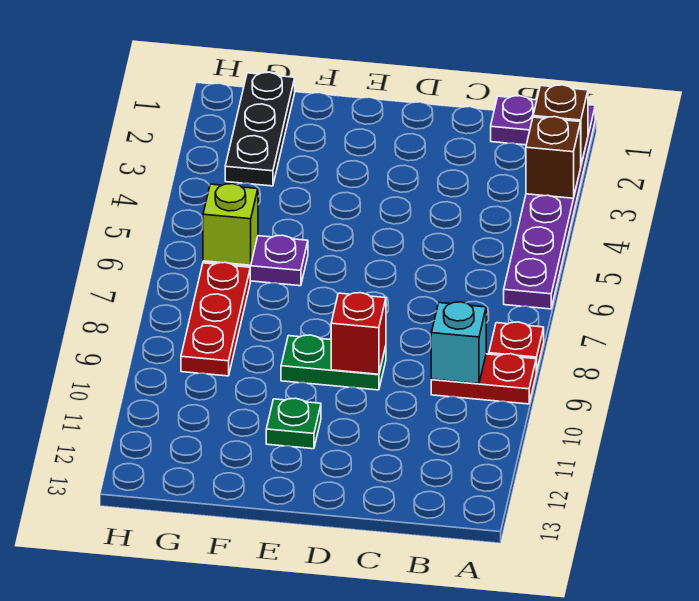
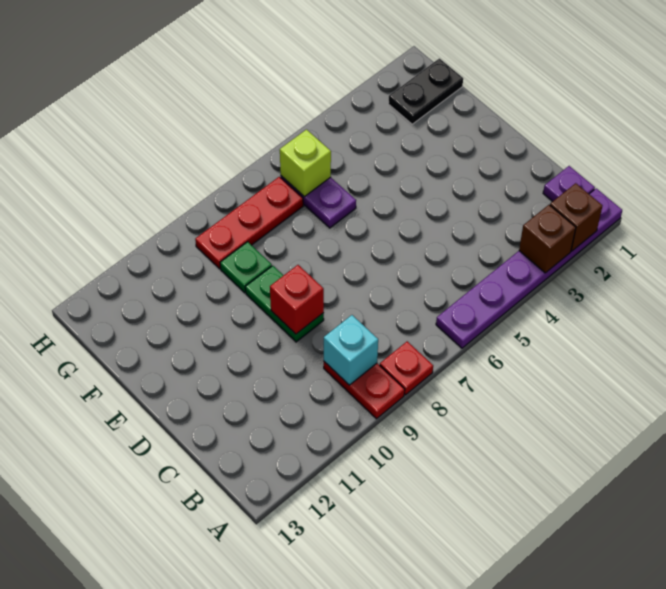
green 1x1 plate [266,398,321,449] -> green 1x1 plate moved to [220,242,272,293]
black 1x3 plate [225,72,295,186] -> black 1x2 plate [388,58,463,124]

